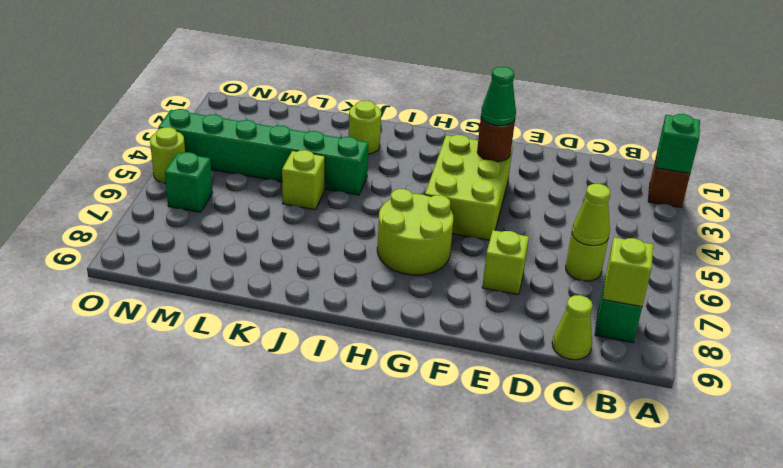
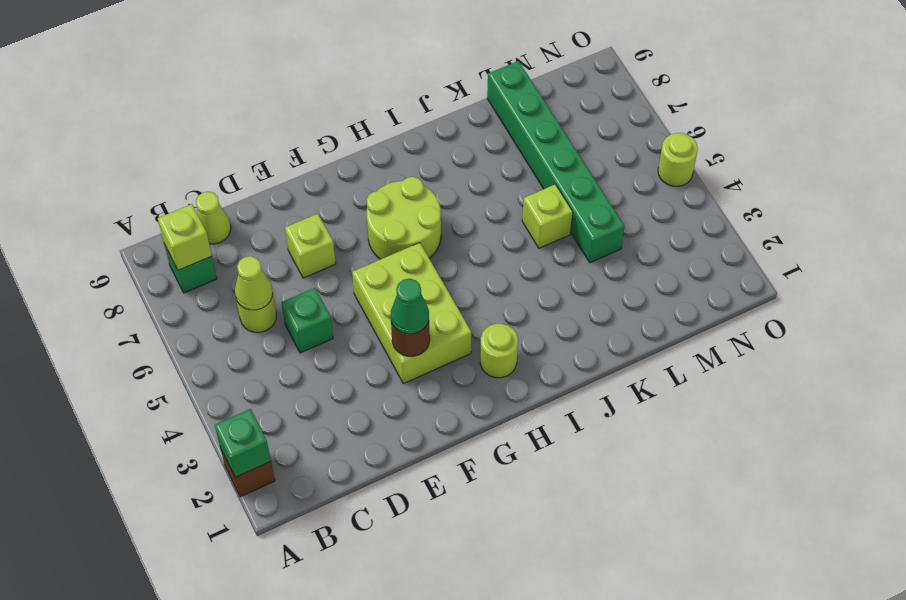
lime 1x1 round brick [349,101,381,154] -> lime 1x1 round brick moved to [480,324,518,378]
green 1x6 brick [158,109,368,195] -> green 1x6 brick turned to [487,61,624,263]
green 1x1 brick [165,152,213,212] -> green 1x1 brick moved to [281,288,333,353]

